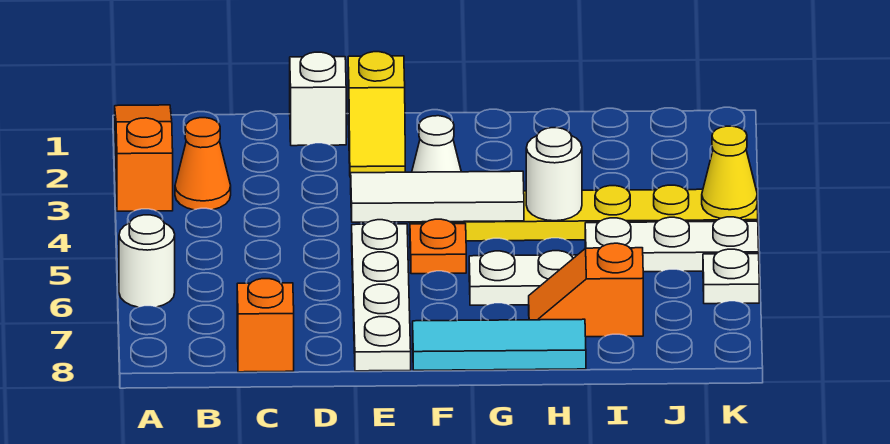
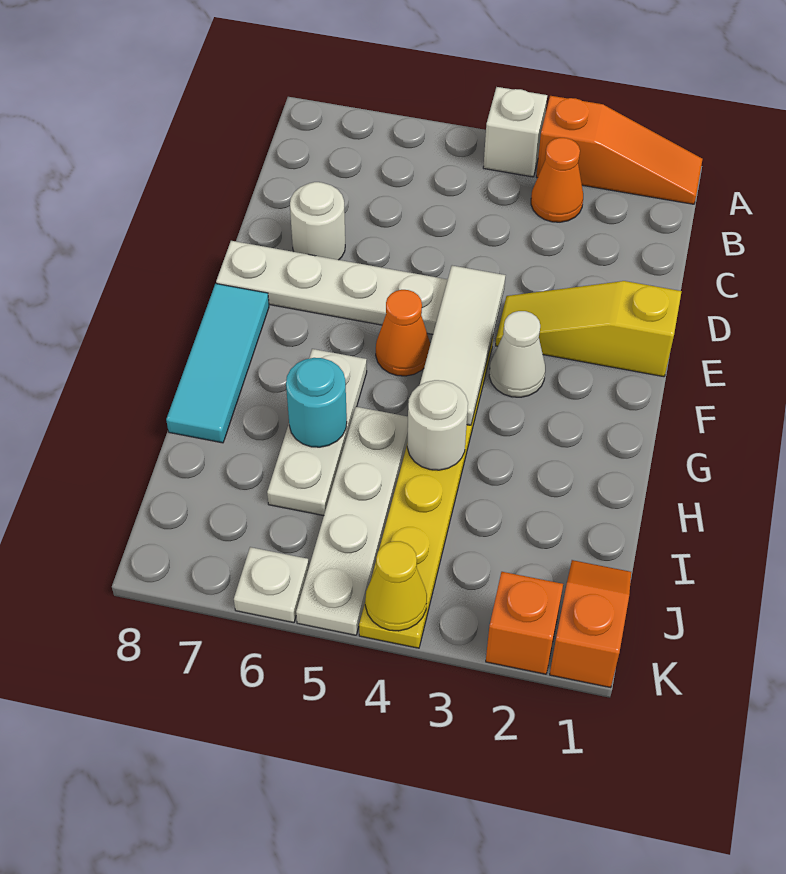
white 1x1 round brick [119,215,175,307] -> white 1x1 round brick moved to [290,182,345,260]
orange 1x1 brick [237,279,294,372] -> orange 1x1 brick moved to [486,572,563,674]
white 1x1 brick [290,52,346,146] -> white 1x1 brick moved to [483,87,547,177]
yellow 1x2 slope [348,52,405,177] -> yellow 1x3 slope [496,281,682,377]
orange 1x1 plate [410,219,466,274] -> orange 1x1 cone [376,290,430,376]
none -> cyan 1x1 round brick [286,358,347,447]
orange 1x2 slope [529,243,643,337] -> orange 1x2 slope moved to [550,560,631,688]
white 1x3 plate [585,217,759,272] -> white 1x4 plate [296,407,408,635]

